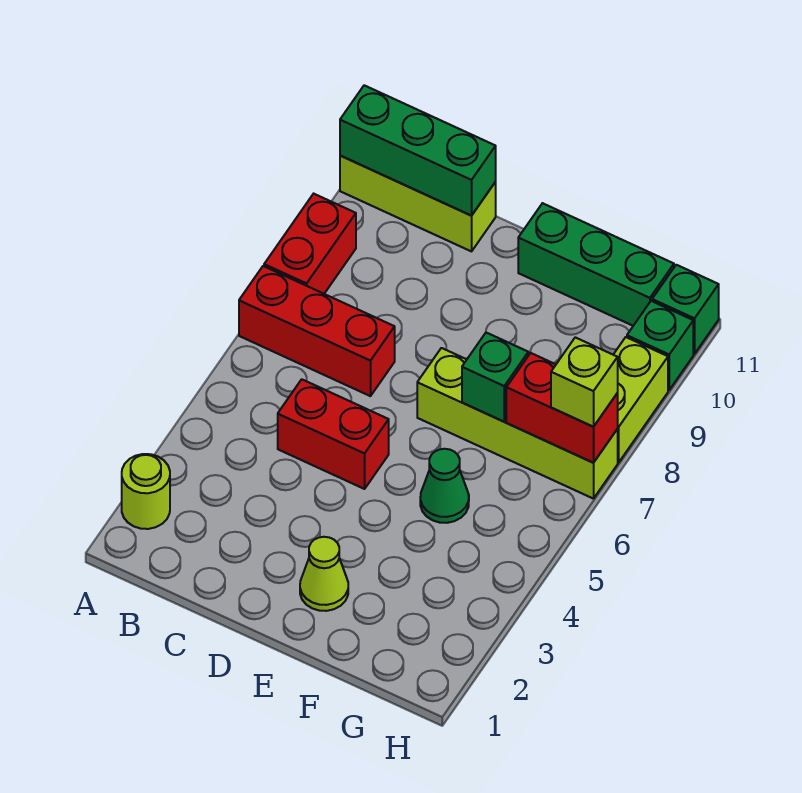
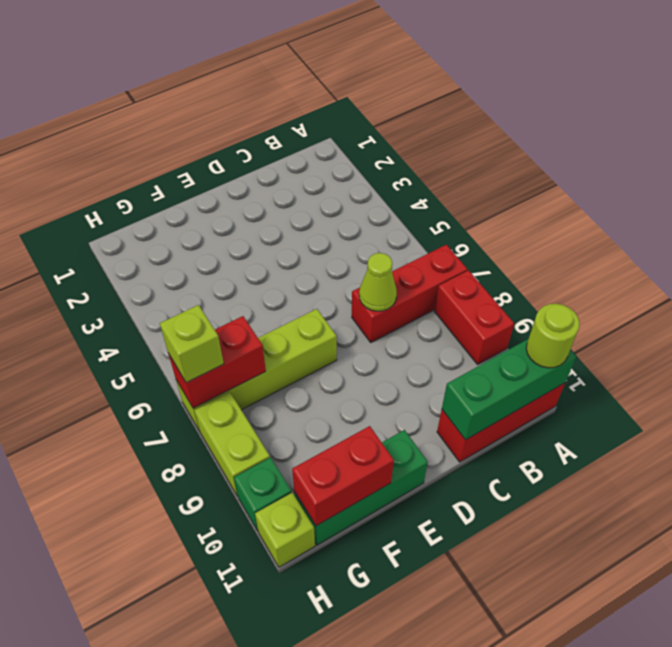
lime 1x1 round brick [122,454,170,529] -> lime 1x1 round brick moved to [526,304,579,368]
lime 1x3 brick [340,156,496,251] -> red 1x3 brick [437,383,565,462]
red 1x2 brick [278,379,389,489] -> red 1x2 brick moved to [292,426,394,526]
lime 1x1 cone [300,537,348,611] -> lime 1x1 cone moved to [359,253,397,311]
green 1x1 cone [420,449,469,523] -> none
green 1x1 brick [462,333,528,422] -> none
green 1x1 brick [652,265,719,354] -> lime 1x1 brick [255,493,315,567]

